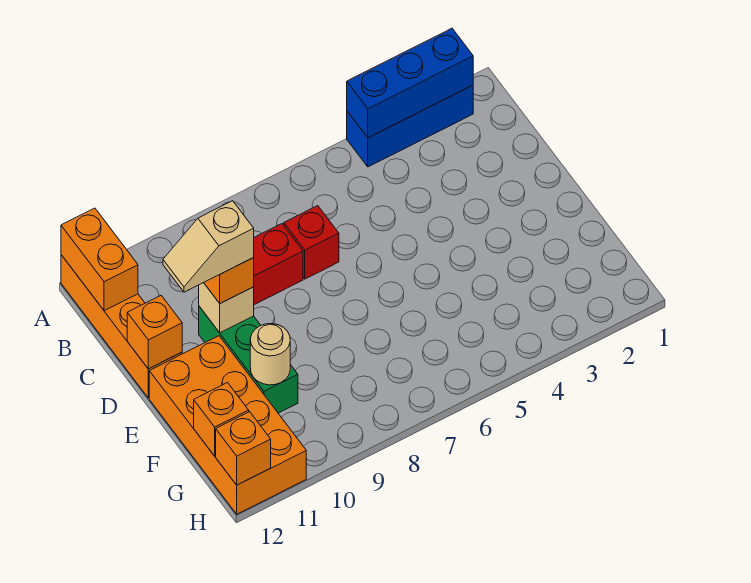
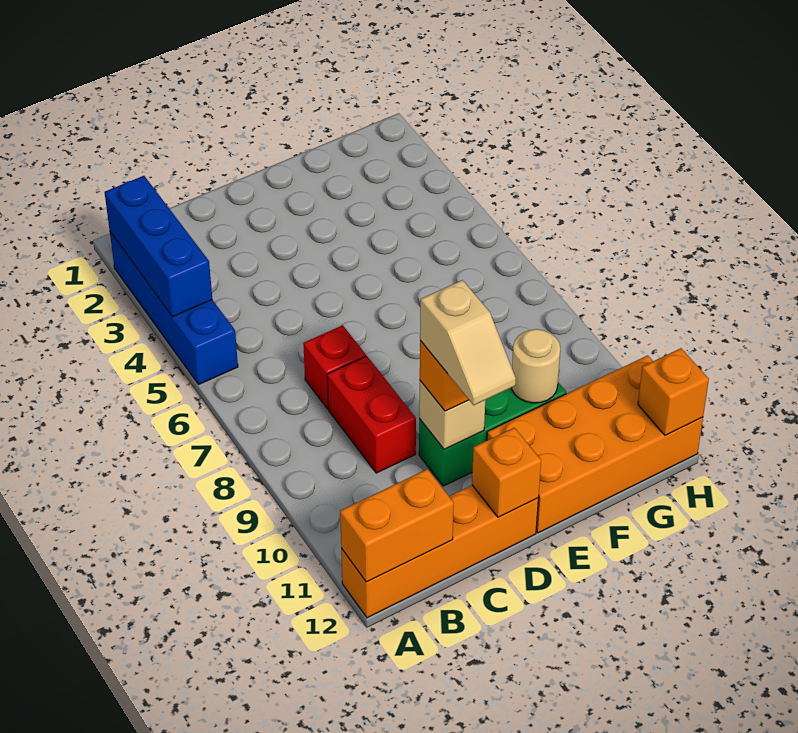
blue 1x3 brick [347,85,473,167] -> blue 1x4 brick [110,232,238,384]
orange 1x1 brick [194,383,249,456] -> none

